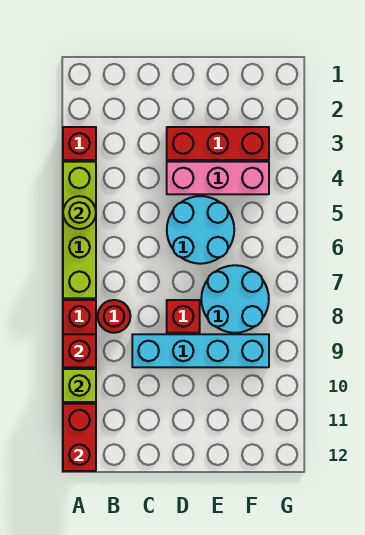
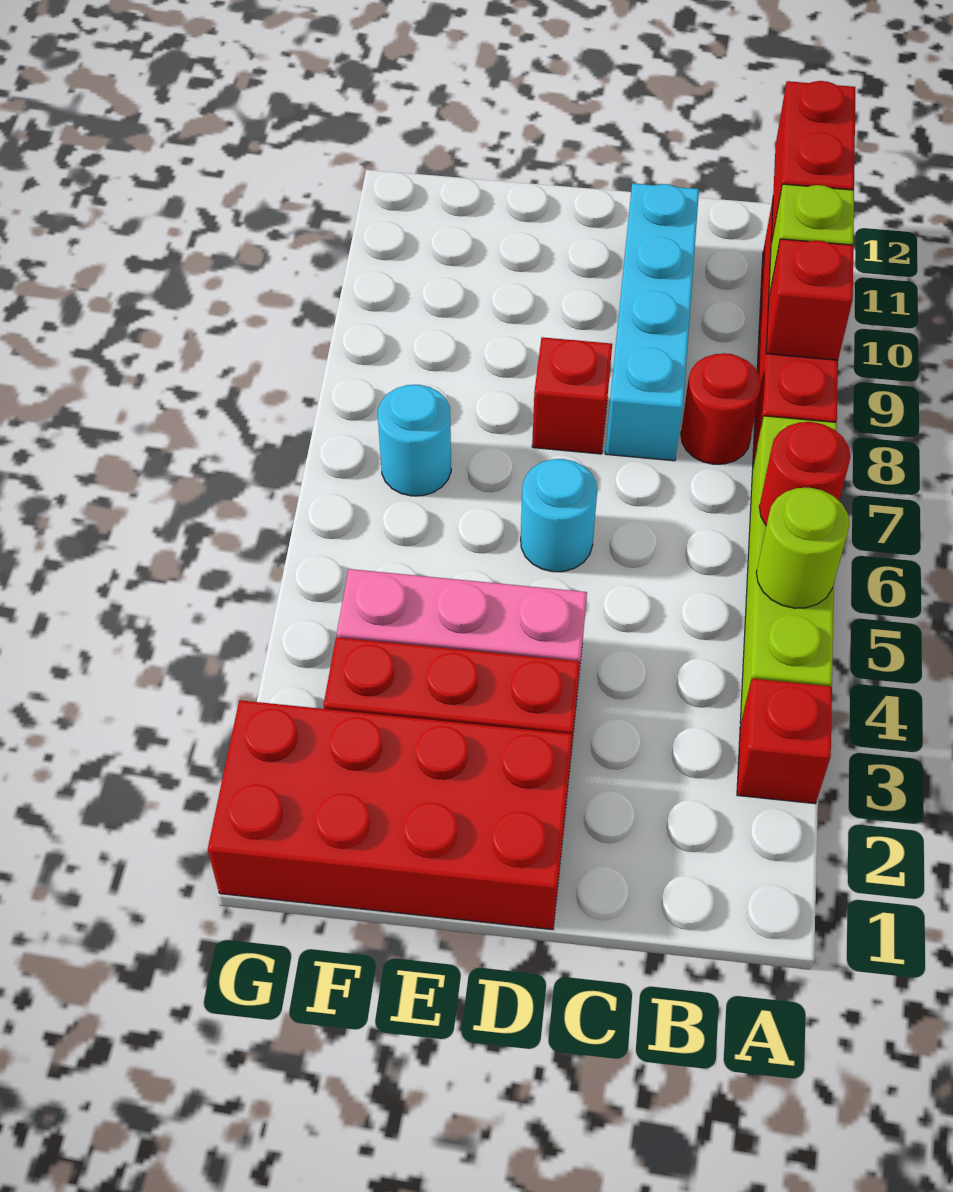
none -> red 1x1 round brick [759,422,851,526]
cyan 1x4 brick [132,334,269,367] -> cyan 1x4 brick turned to [605,183,699,461]
none -> red 2x4 brick [208,700,573,930]
cyan 2x2 round brick [167,196,234,264] -> cyan 1x1 round brick [521,459,597,572]
cyan 2x2 round brick [201,265,269,333] -> cyan 1x1 round brick [378,385,451,496]

